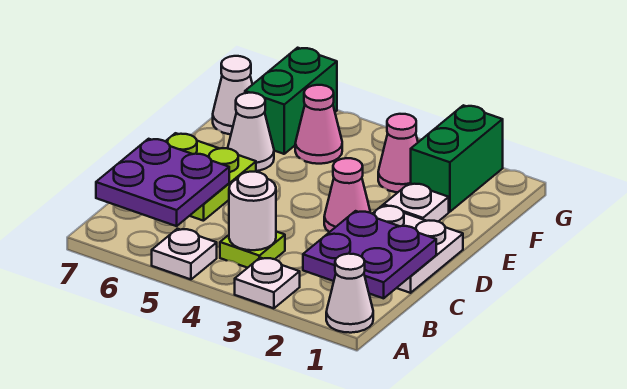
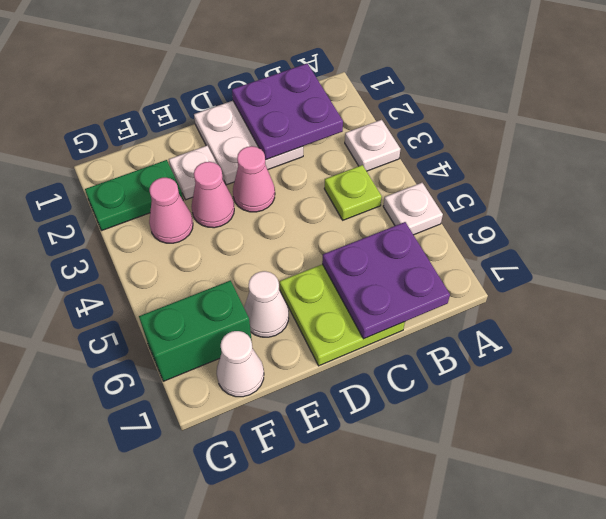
white 1x1 cone [326,254,373,333] -> none
white 1x1 round brick [229,172,276,250] -> none
green 1x2 brick [411,105,503,212] -> green 1x2 plate [85,160,183,231]
pink 1x1 cone [295,85,342,164] -> pink 1x1 cone moved to [191,162,234,228]

